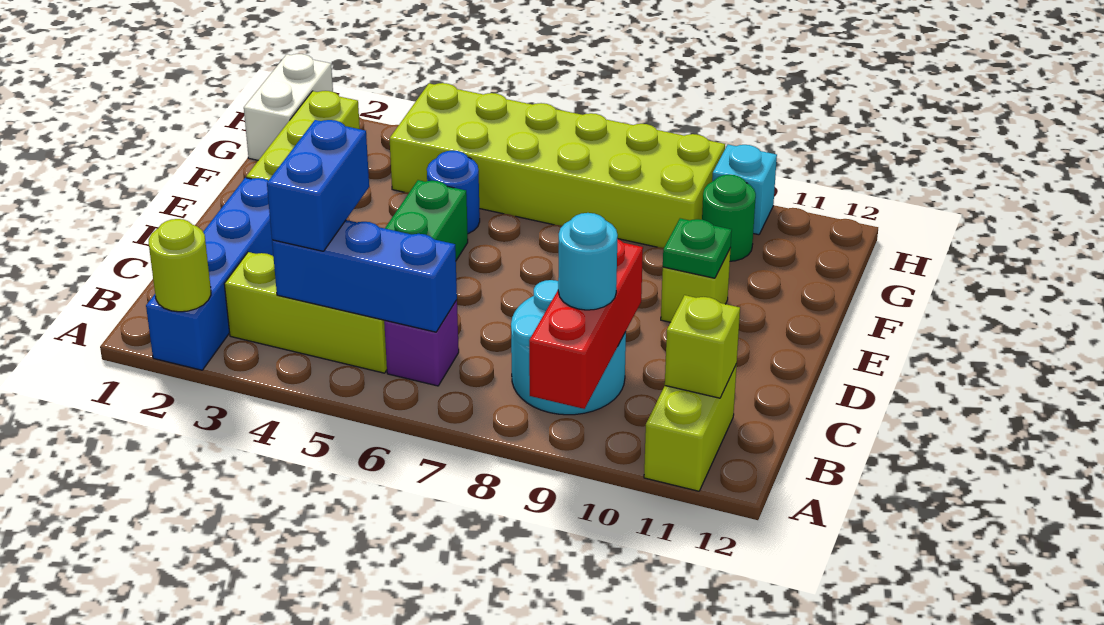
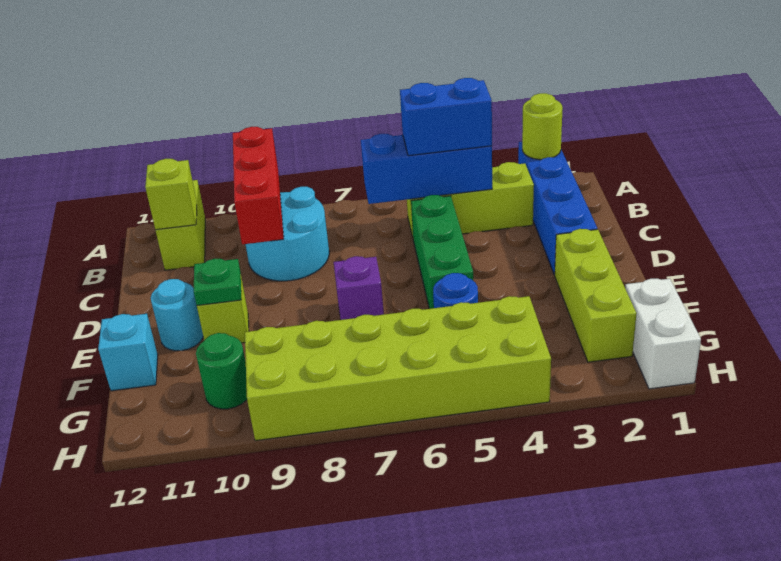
blue 1x2 brick [267,120,369,251] -> blue 1x2 brick turned to [400,78,492,156]
purple 1x1 brick [384,300,459,386] -> purple 1x1 brick moved to [334,256,384,320]
cyan 1x1 round brick [558,213,618,310] -> cyan 1x1 round brick moved to [151,279,203,351]
cyan 1x1 brick [712,145,777,235] -> cyan 1x1 brick moved to [98,314,158,391]

